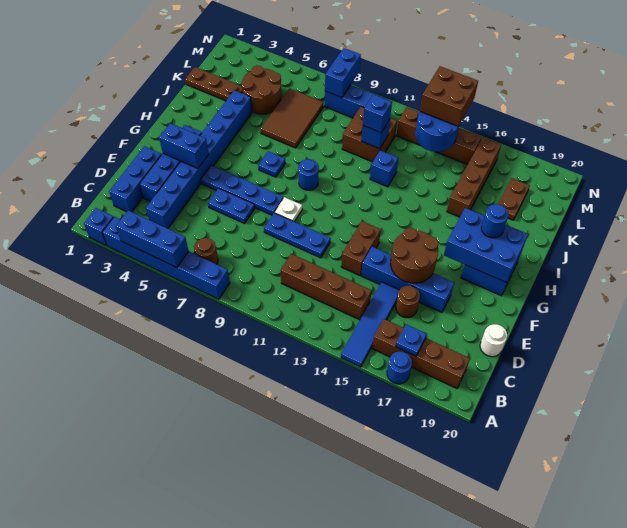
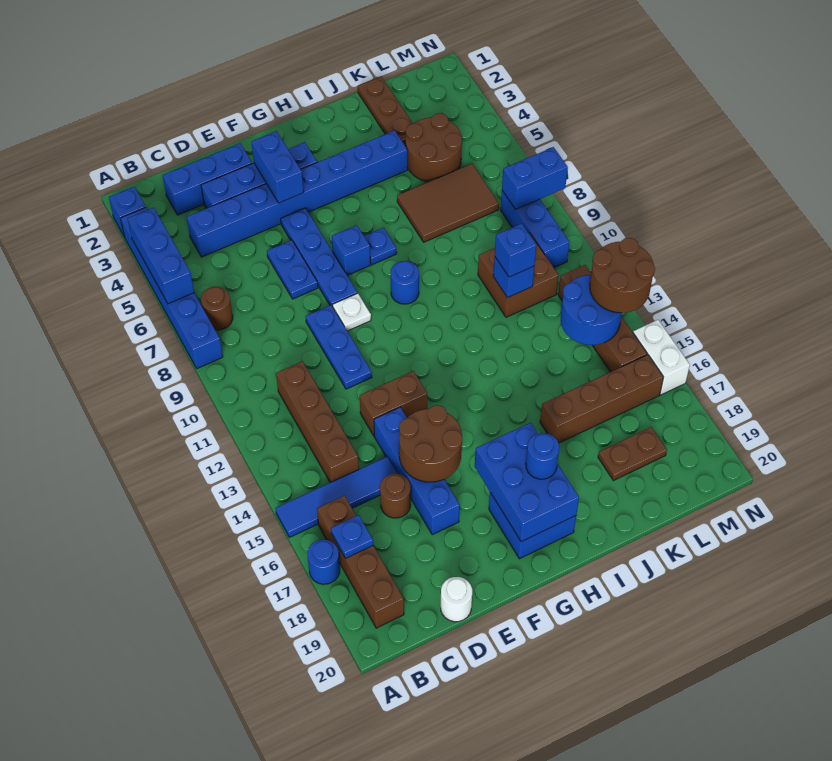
blue 1x1 brick [370,150,398,187] -> blue 1x1 brick moved to [332,225,370,275]
brown 2x2 brick [420,66,478,126] -> brown 2x2 round brick [590,238,655,313]
none -> white 1x2 brick [633,320,690,395]

